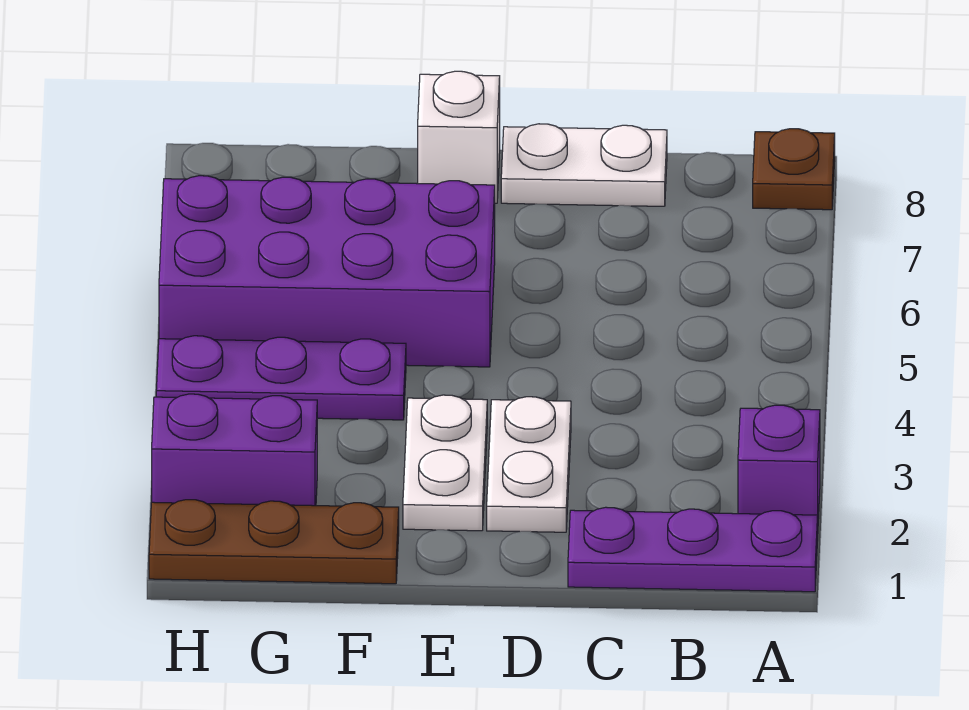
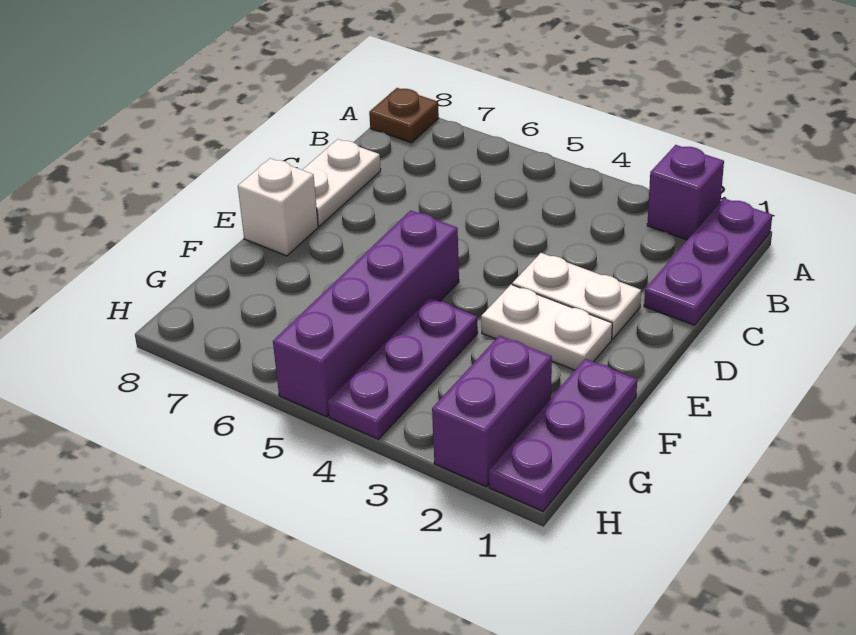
purple 2x4 brick [159,176,495,367] -> purple 1x4 brick [273,210,459,417]
brown 1x3 plate [149,500,399,584] -> purple 1x3 plate [489,359,637,511]

